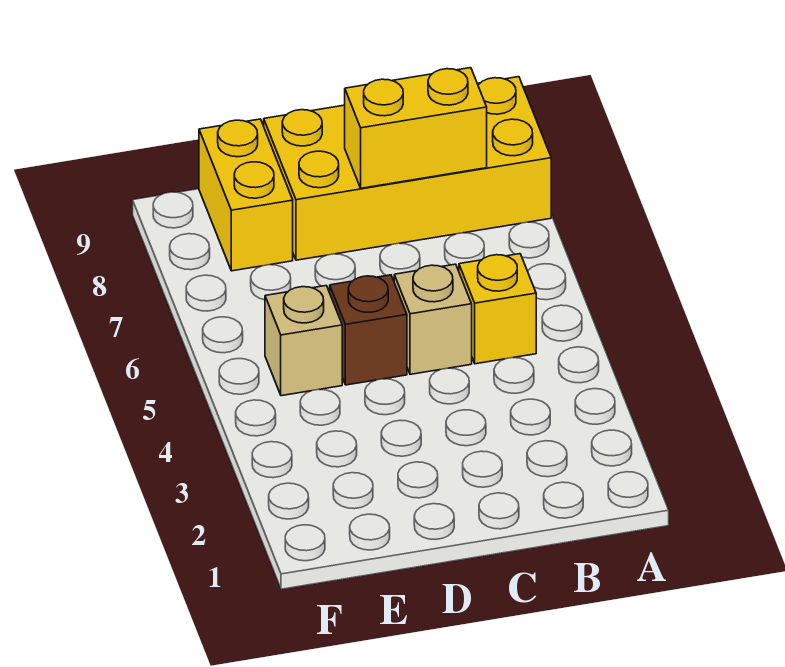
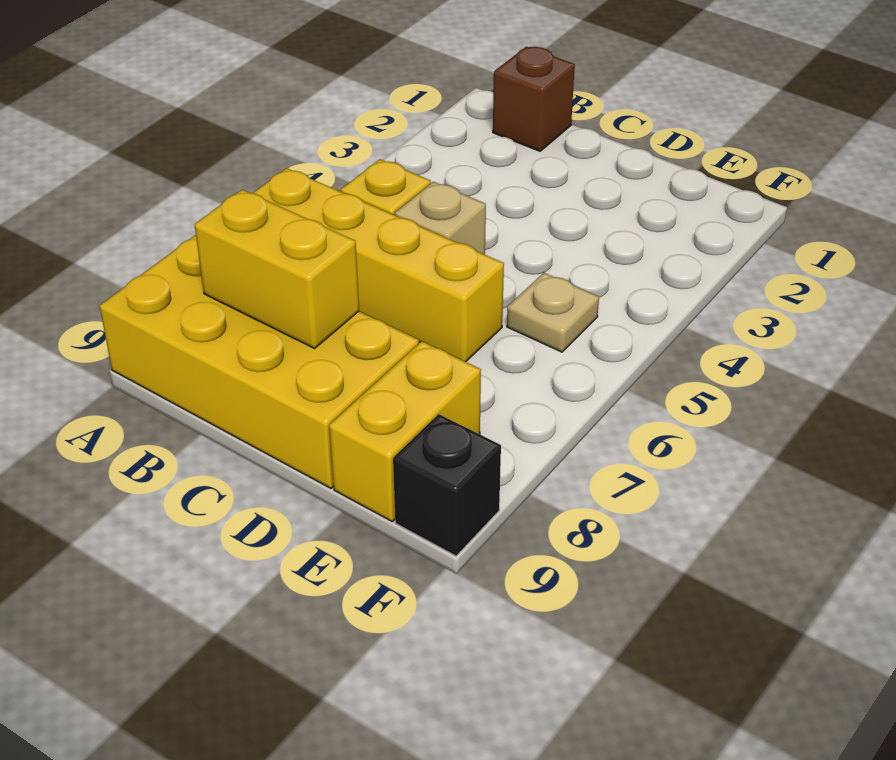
none -> yellow 1x4 brick [253,168,504,362]
brown 1x1 brick [330,275,407,385] -> brown 1x1 brick moved to [493,47,575,151]
tan 1x1 brick [265,286,342,396] -> tan 1x1 plate [507,273,599,352]
none -> black 1x1 brick [393,414,501,556]

